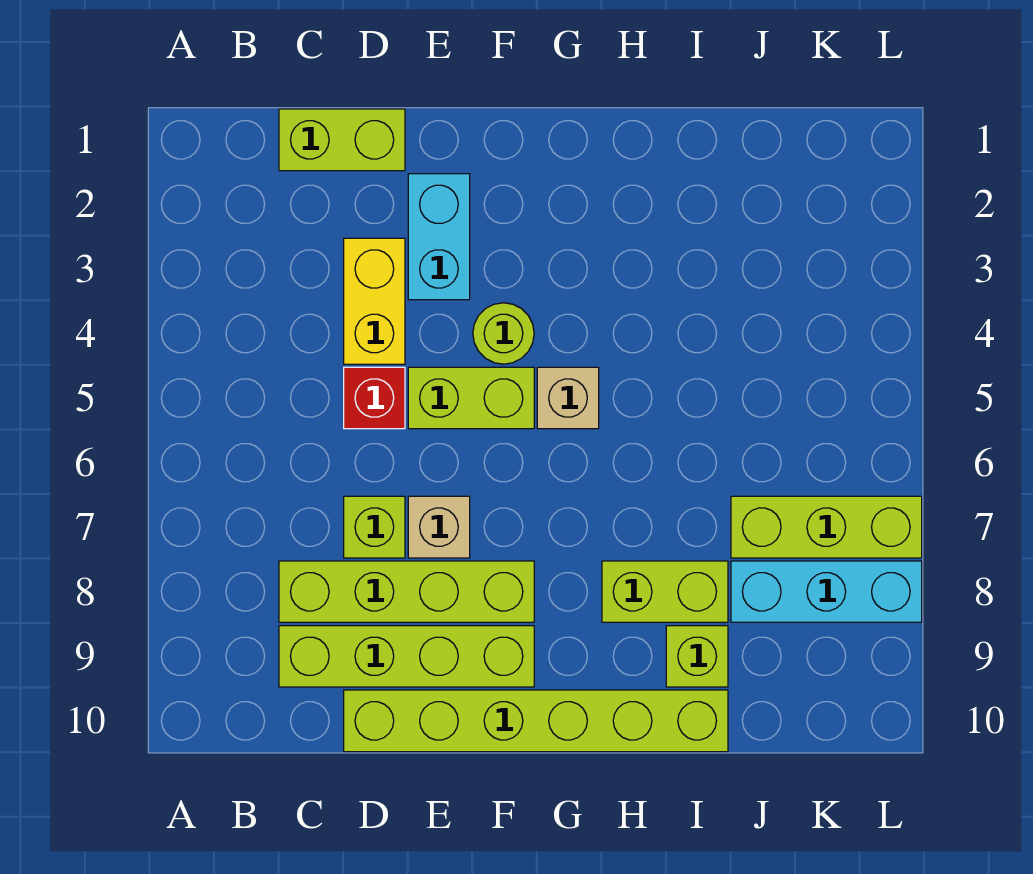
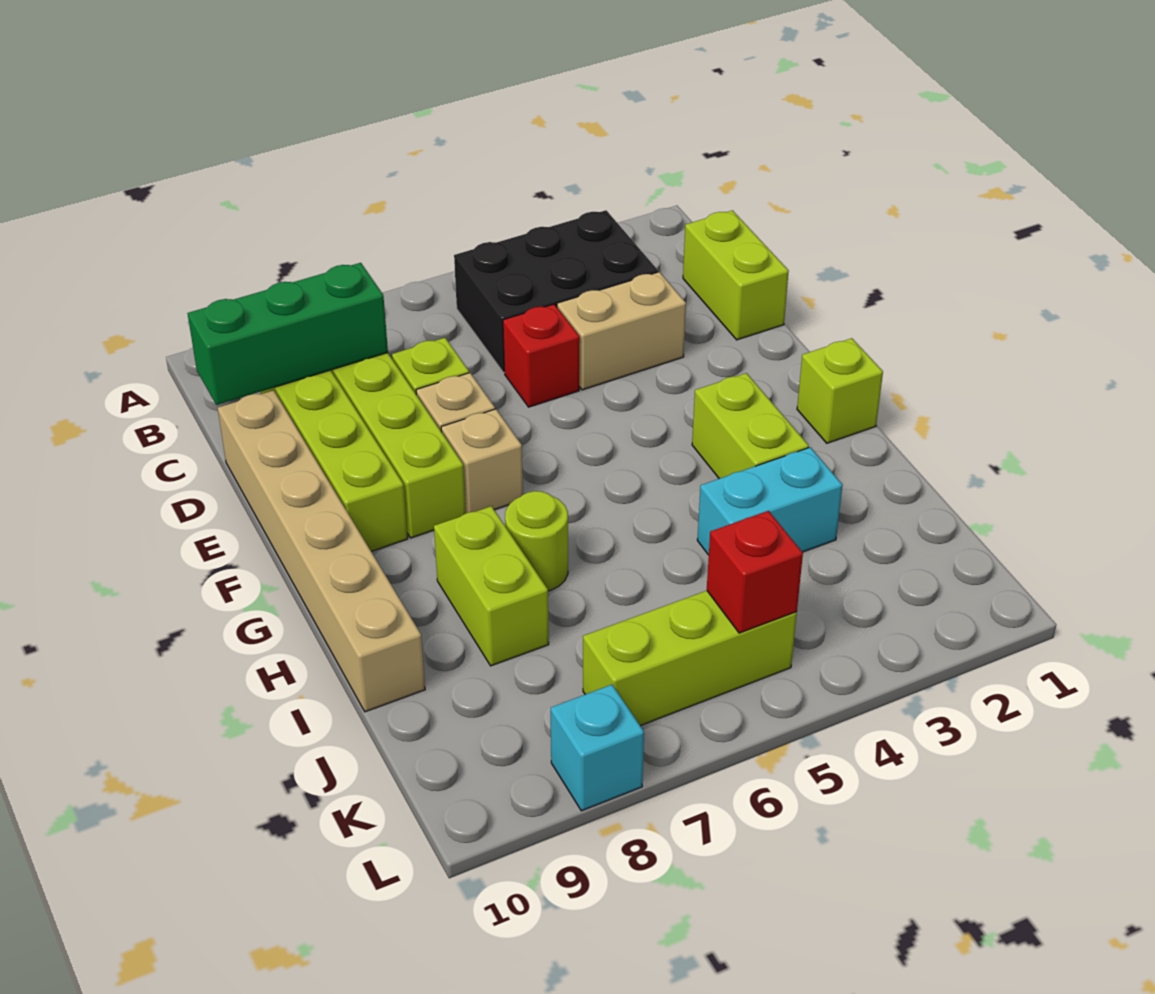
none -> black 2x3 brick [454,210,658,373]
none -> green 1x3 brick [188,263,388,405]
yellow 1x2 brick [344,238,405,364] -> tan 1x2 brick [557,272,686,390]
lime 1x6 brick [344,690,728,752] -> tan 1x6 brick [218,390,425,712]
cyan 1x2 brick [408,174,470,300] -> cyan 1x2 brick moved to [697,447,842,555]
lime 1x2 brick [408,367,534,429] -> lime 1x2 brick moved to [692,373,809,479]
lime 1x1 round brick [473,303,534,364] -> lime 1x1 round brick moved to [505,491,568,591]
tan 1x1 brick [537,367,599,429] -> tan 1x1 brick moved to [441,409,523,513]
lime 1x1 brick [666,626,728,687] -> lime 1x1 brick moved to [797,338,883,443]
lime 1x3 brick [731,496,922,558] -> lime 1x3 brick turned to [583,591,797,726]
cyan 1x3 brick [731,561,922,622] -> cyan 1x1 brick [551,685,644,811]
none -> red 1x1 brick [707,511,803,633]

